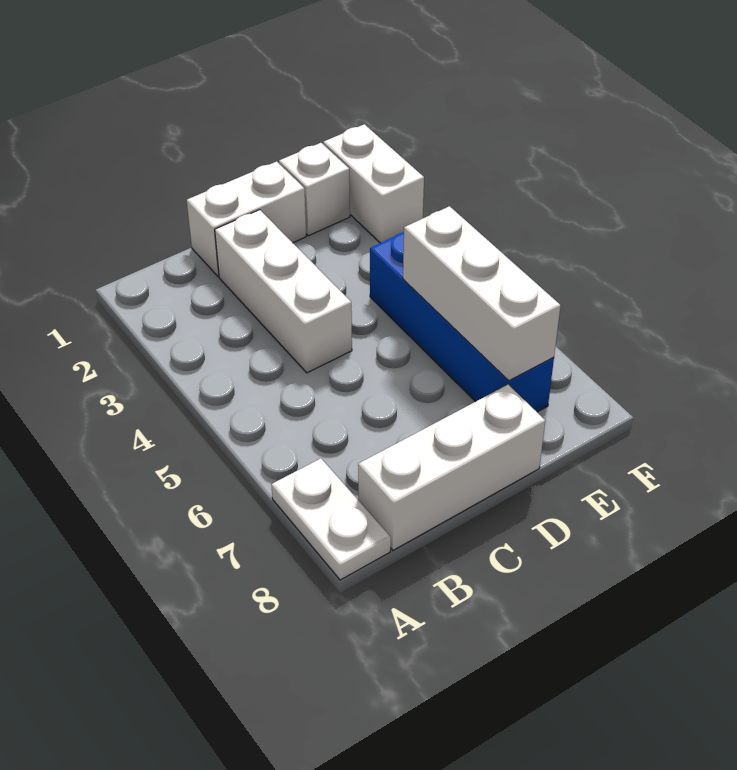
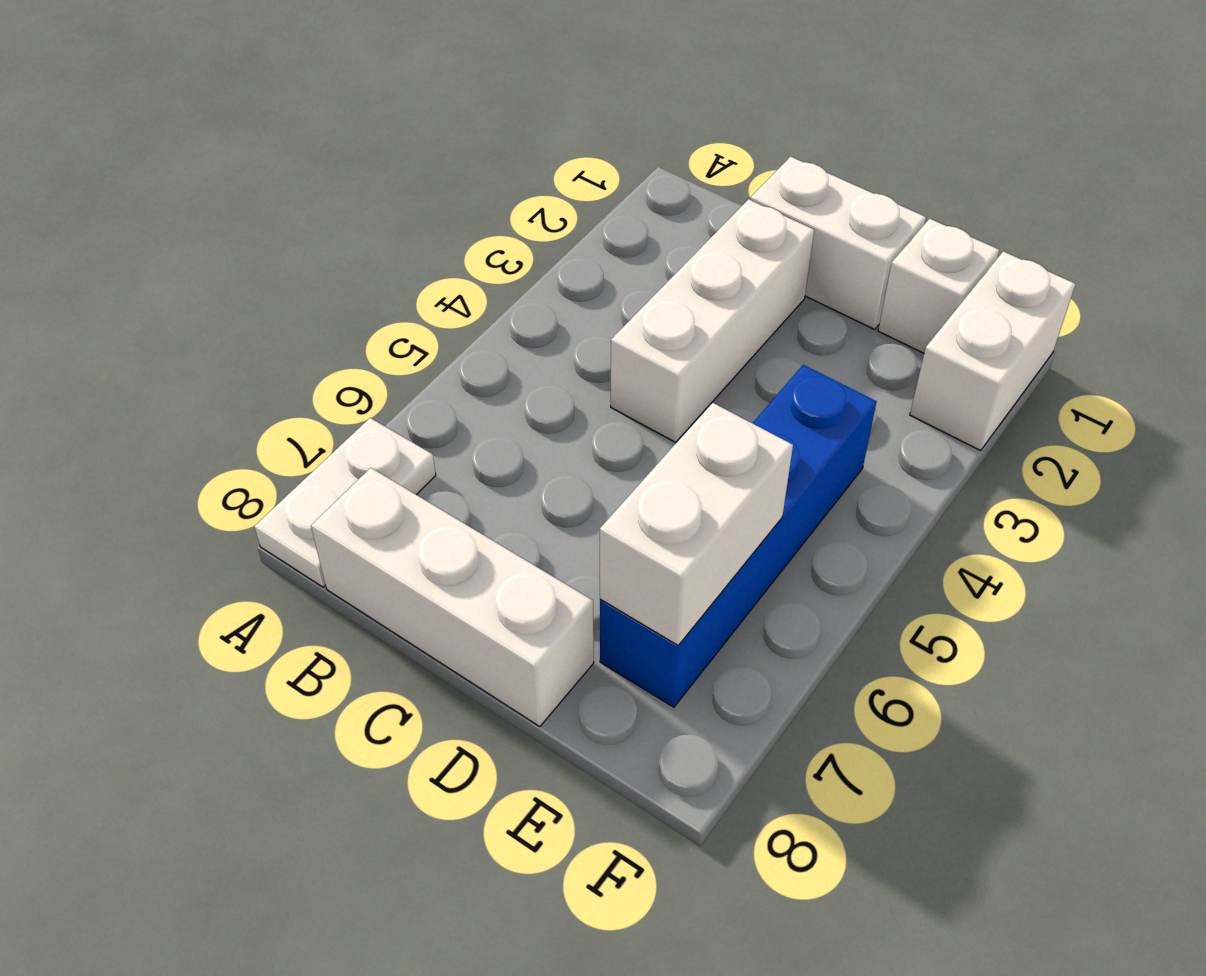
white 1x3 brick [403,206,561,381] -> white 1x2 brick [600,403,793,645]

